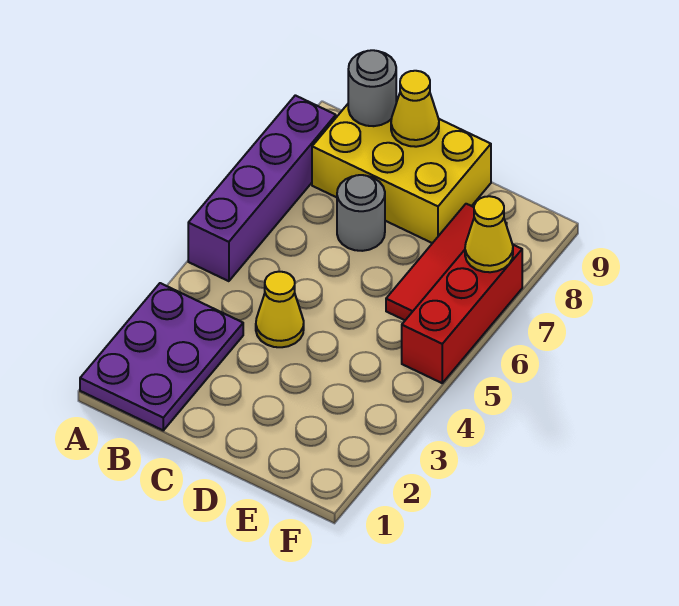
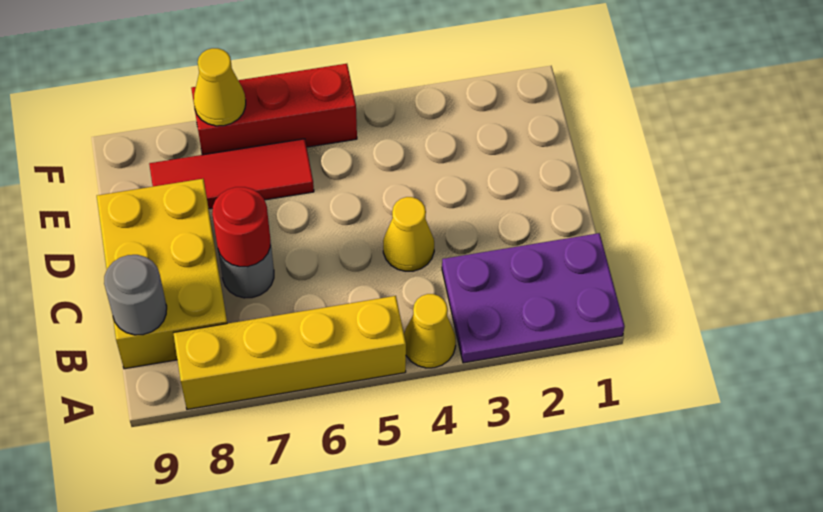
purple 1x4 brick [188,95,336,281] -> yellow 1x4 brick [173,296,406,409]
none -> red 1x1 round brick [212,187,270,267]
yellow 1x1 cone [391,71,439,147] -> yellow 1x1 cone moved to [404,294,456,368]

